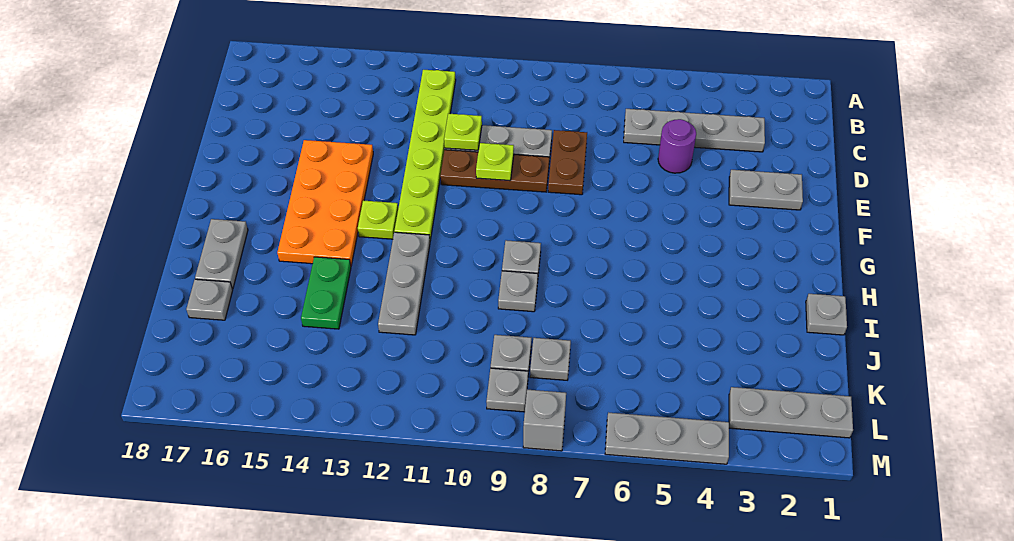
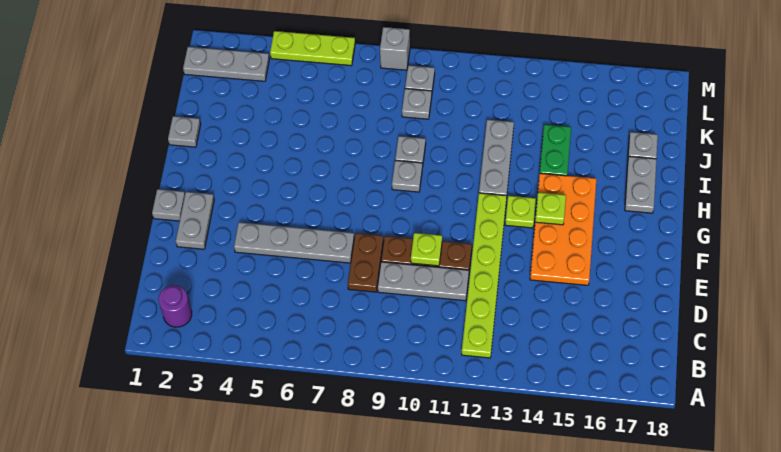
grey 1x4 plate [624,109,765,152] -> grey 1x4 plate moved to [234,222,354,263]
purple 1x1 round brick [658,119,696,173] -> purple 1x1 round brick moved to [158,285,192,327]
lime 1x1 plate [444,114,482,150] -> lime 1x1 plate moved to [535,192,566,225]
grey 1x2 plate [729,170,803,210] -> grey 1x2 plate turned to [176,192,214,249]
grey 1x1 plate [530,338,571,380] -> grey 1x1 plate moved to [152,189,185,221]
grey 1x3 plate [605,413,729,464] -> lime 1x3 plate [270,31,355,66]

